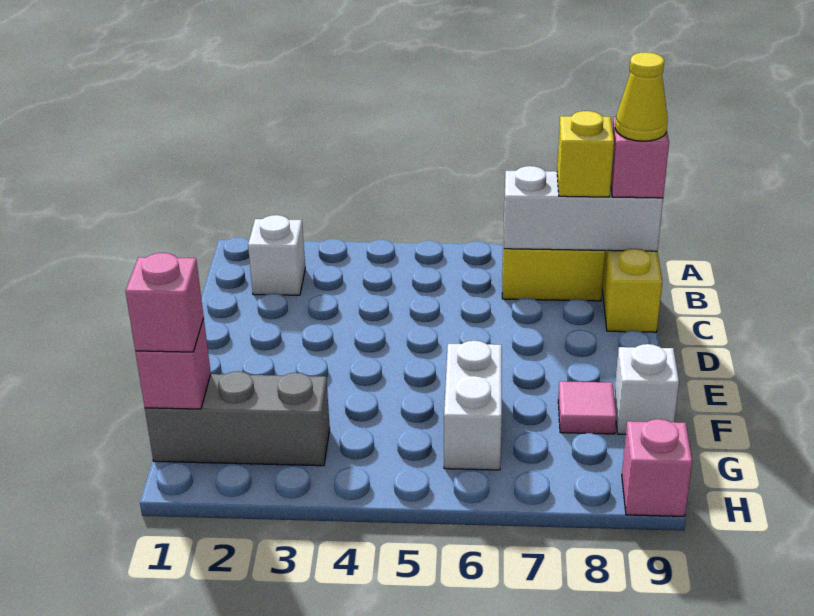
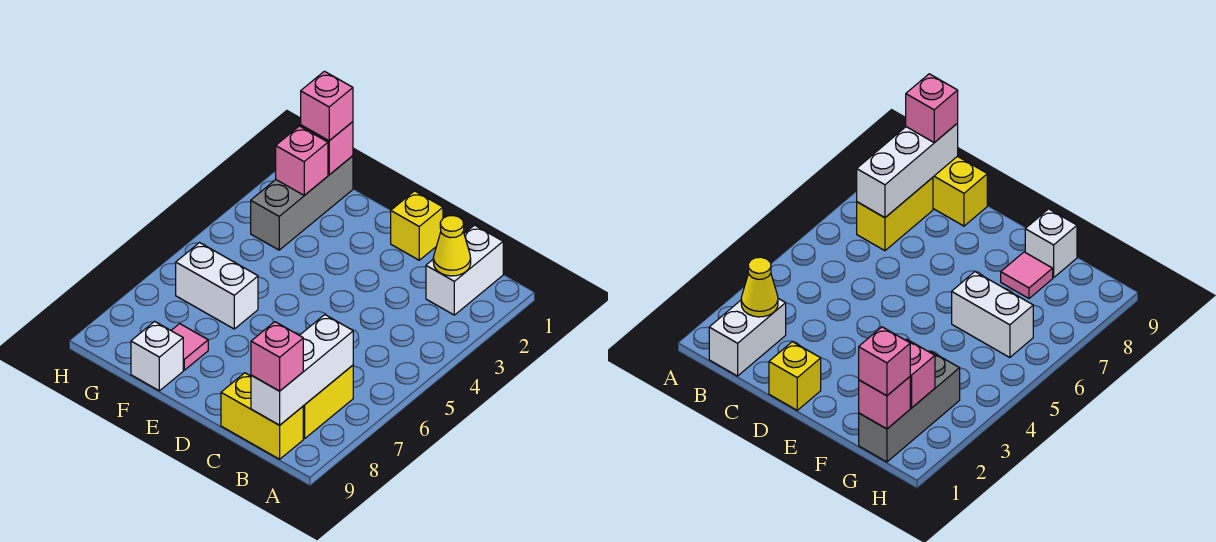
white 1x1 brick [248,215,305,295] -> white 1x2 brick [426,225,503,315]
yellow 1x1 brick [557,111,614,197] -> yellow 1x1 brick moved to [391,191,443,260]
yellow 1x1 cone [615,52,668,141] -> yellow 1x1 cone moved to [433,216,471,276]
pink 1x1 brick [622,419,692,516] -> pink 1x1 brick moved to [276,126,328,195]

